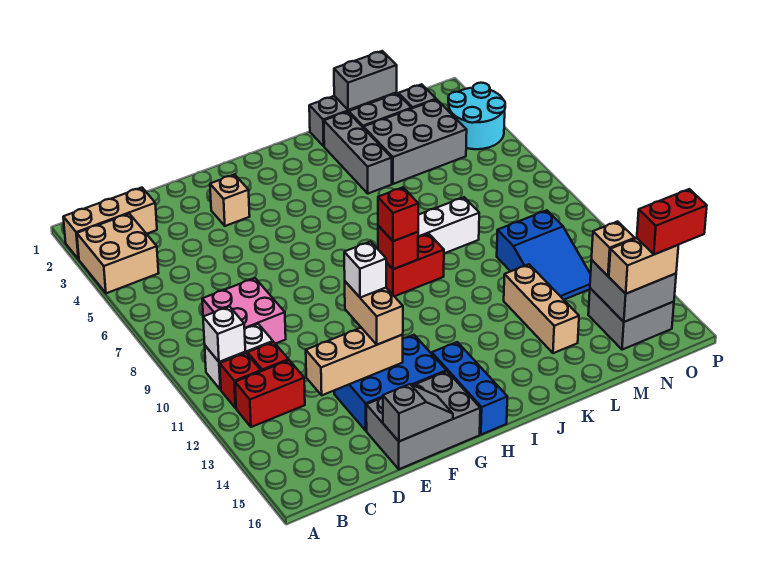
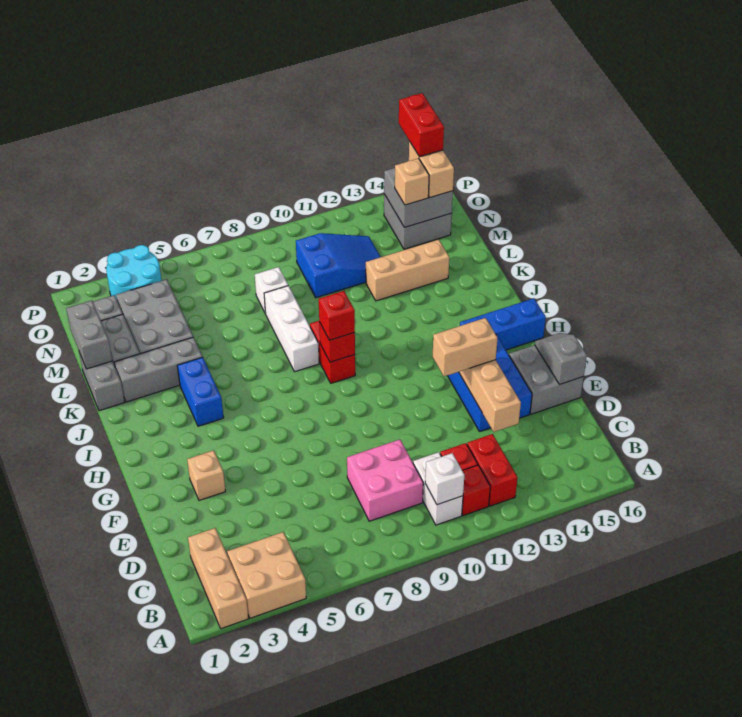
grey 2x3 brick [366,371,480,469] -> grey 2x2 brick [509,345,584,414]
white 1x1 brick [344,242,386,298] -> white 1x1 brick moved to [255,267,288,313]
none -> blue 1x2 brick [177,357,224,426]

